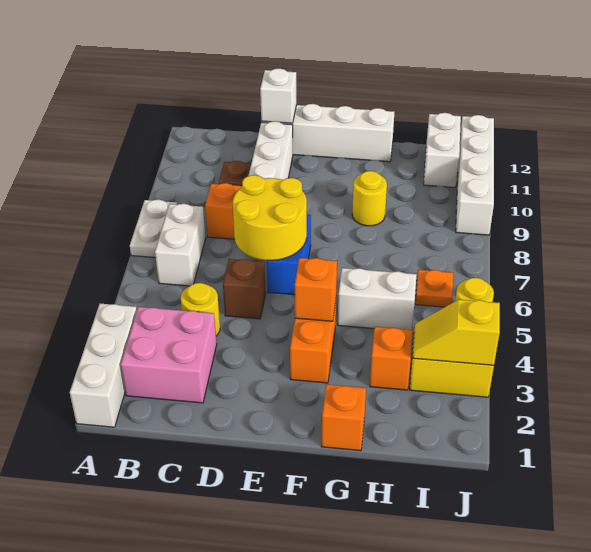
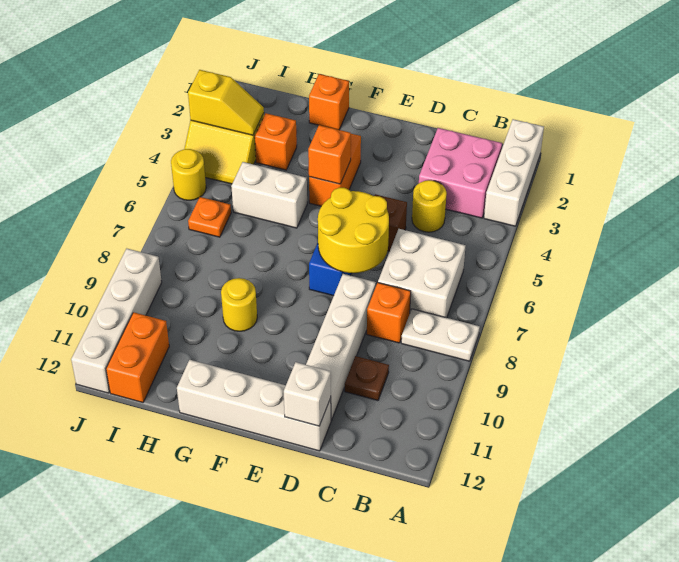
white 1x2 plate [130,200,177,258] -> white 1x2 plate turned to [401,309,480,361]
white 1x2 brick [155,204,206,286] -> white 2x2 brick [378,229,466,318]
white 1x2 brick [424,113,461,187] -> orange 1x2 brick [106,312,169,403]

